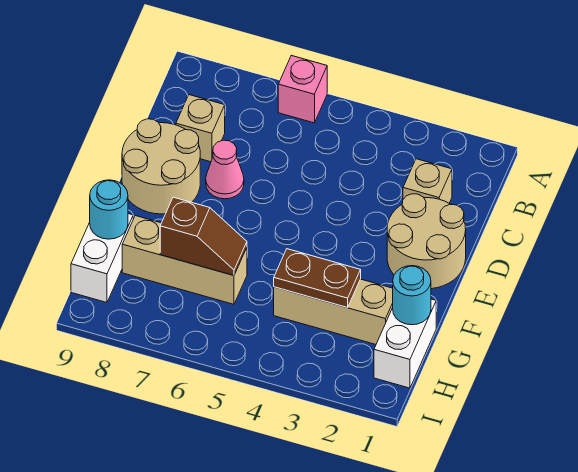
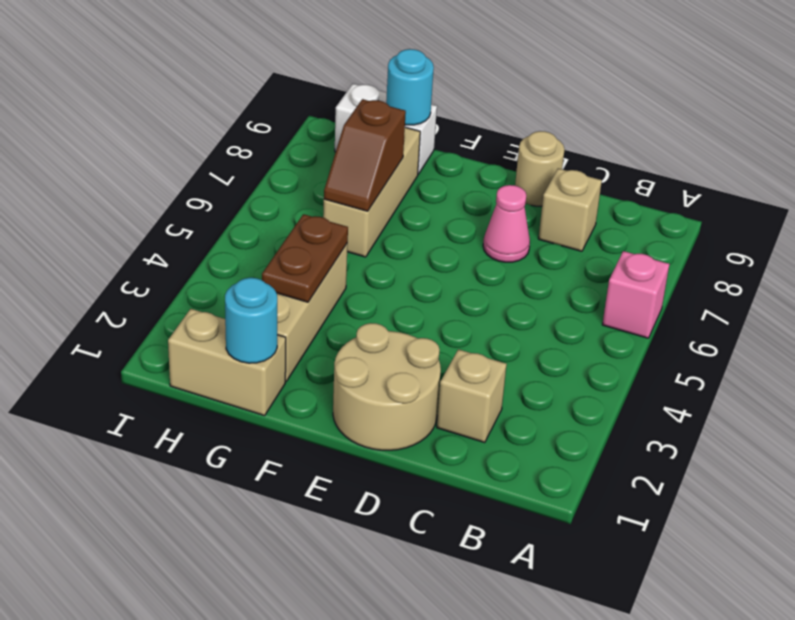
tan 2x2 round brick [122,119,200,214] -> tan 1x1 round brick [515,131,565,206]
white 1x2 brick [374,299,436,388] -> tan 1x2 brick [168,309,286,416]

